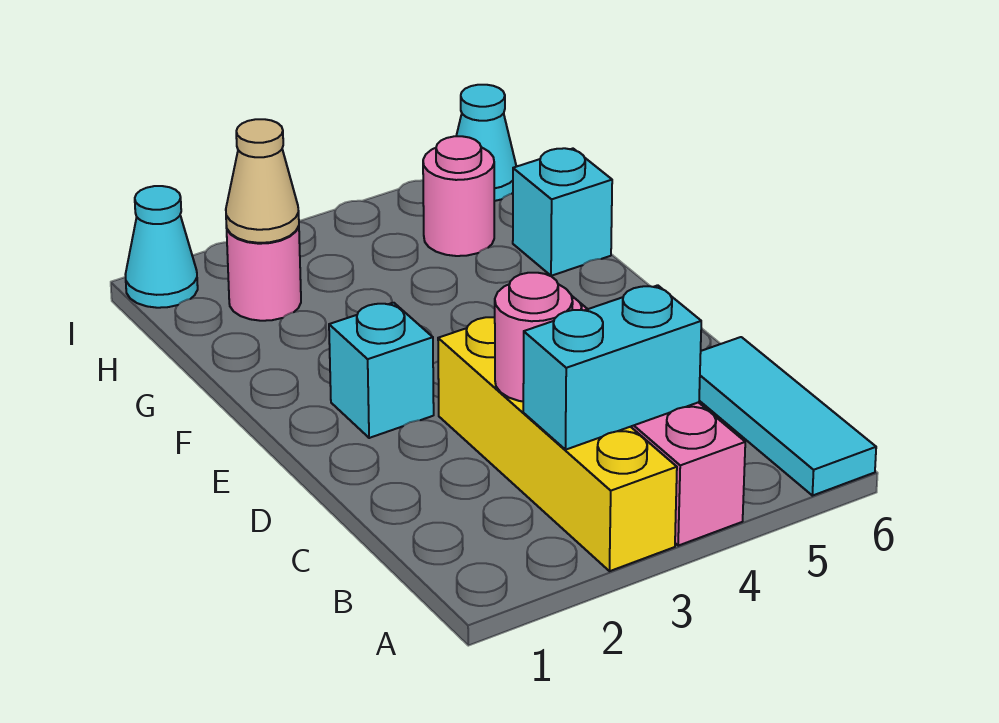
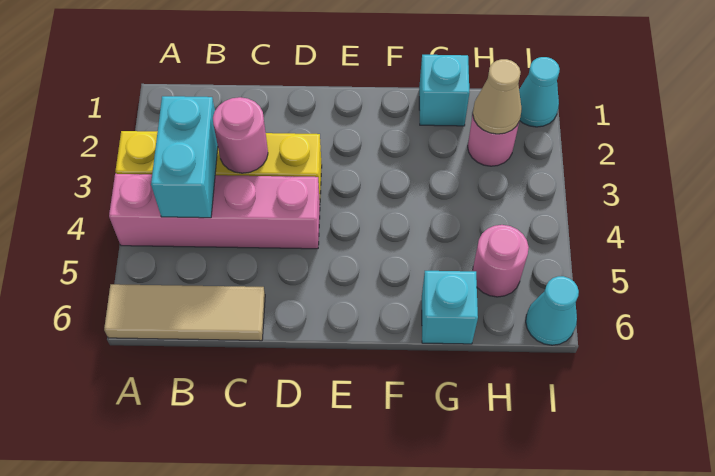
cyan 1x3 tile [699,337,876,496] -> tan 1x3 tile [104,284,265,341]
cyan 1x1 brick [329,303,434,438] -> cyan 1x1 brick moved to [419,55,470,126]

